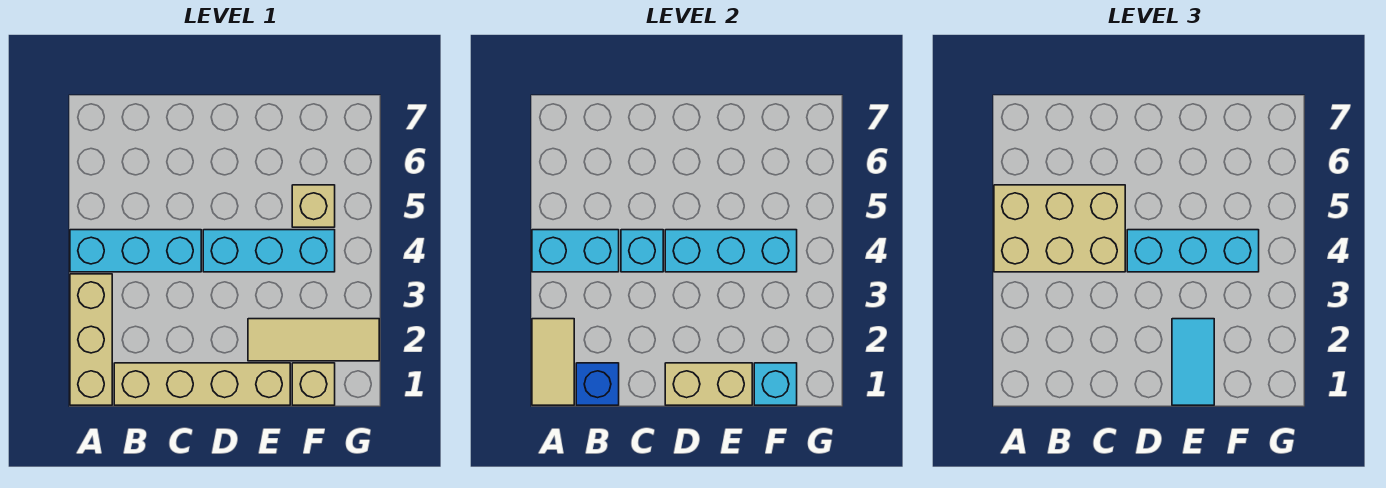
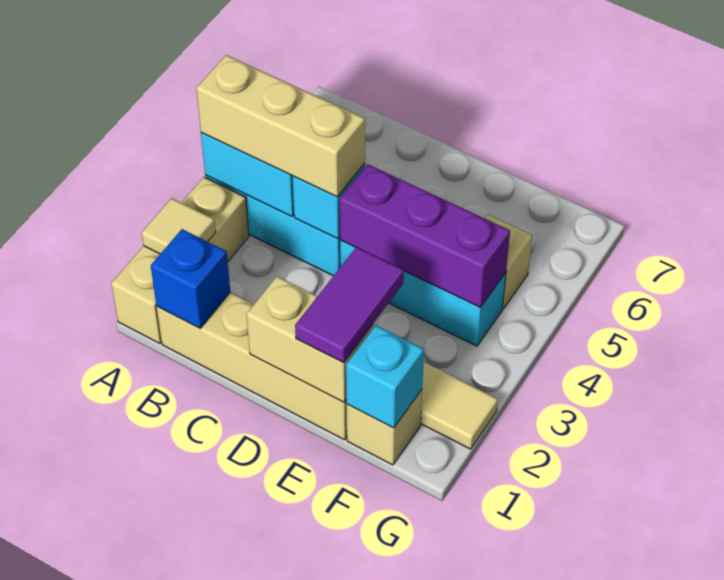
tan 1x2 tile [532,319,574,405] -> tan 1x1 tile [142,198,216,254]
tan 2x3 brick [994,185,1125,272] -> tan 1x3 brick [196,55,365,197]
cyan 1x3 brick [665,230,797,272] -> purple 1x3 brick [340,164,510,307]
cyan 1x3 brick [1127,230,1259,272] -> none
cyan 1x2 tile [1172,319,1214,405] -> purple 1x2 tile [295,247,404,363]

